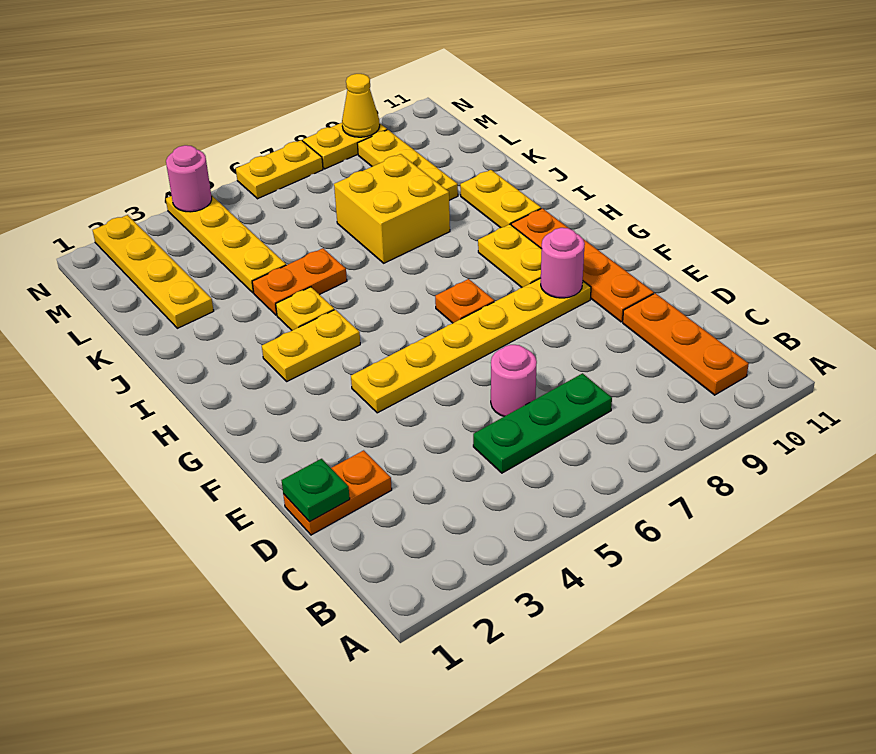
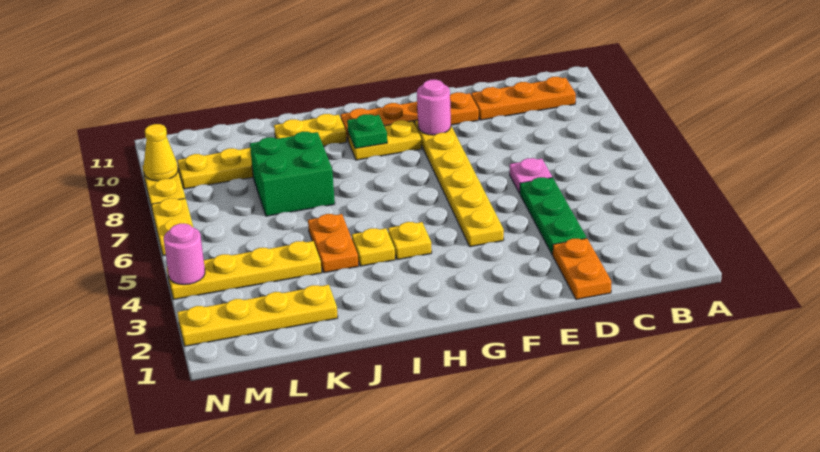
green 1x3 plate [473,373,612,473] -> green 1x3 plate moved to [520,177,587,255]
green 1x1 plate [281,459,350,522] -> green 1x1 plate moved to [347,114,387,148]
pink 1x1 round brick [491,345,537,416] -> pink 1x1 plate [510,158,552,194]
orange 1x1 plate [435,279,494,323] -> none
yellow 1x2 plate [262,310,360,381] -> yellow 1x1 plate [388,222,432,260]
yellow 2x2 brick [334,154,450,263] -> green 2x2 brick [250,132,335,216]

